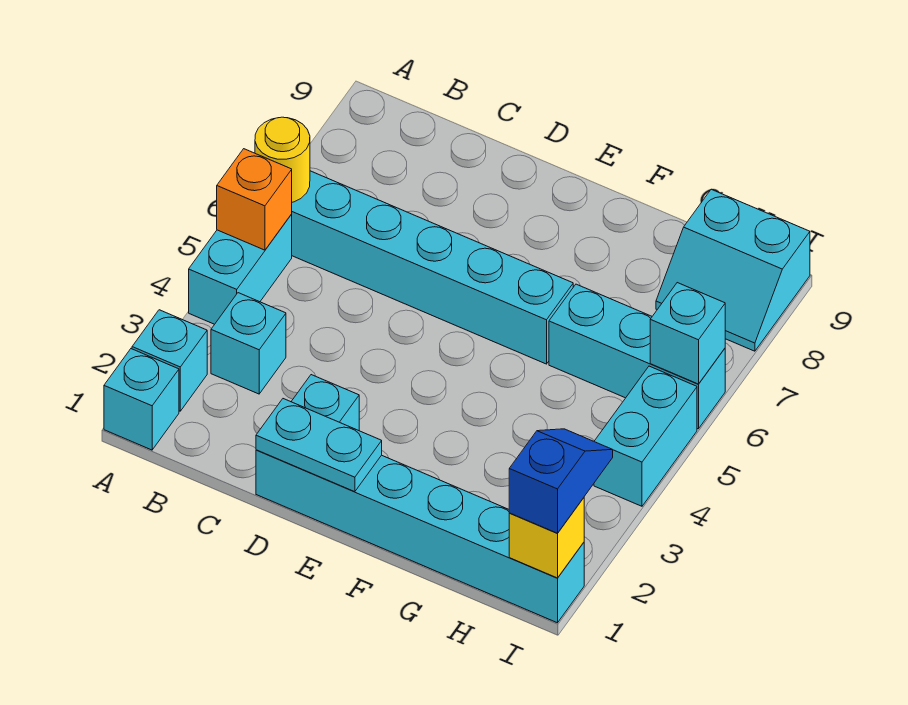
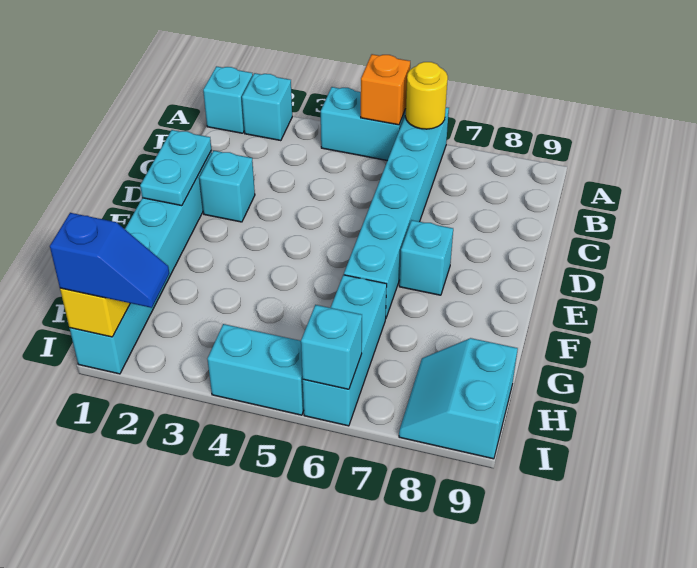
cyan 1x1 brick [211,293,286,394] -> cyan 1x1 brick moved to [399,220,453,295]

